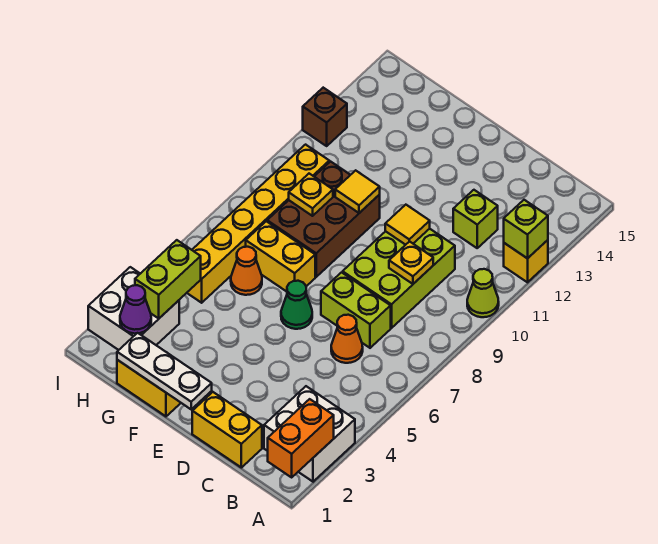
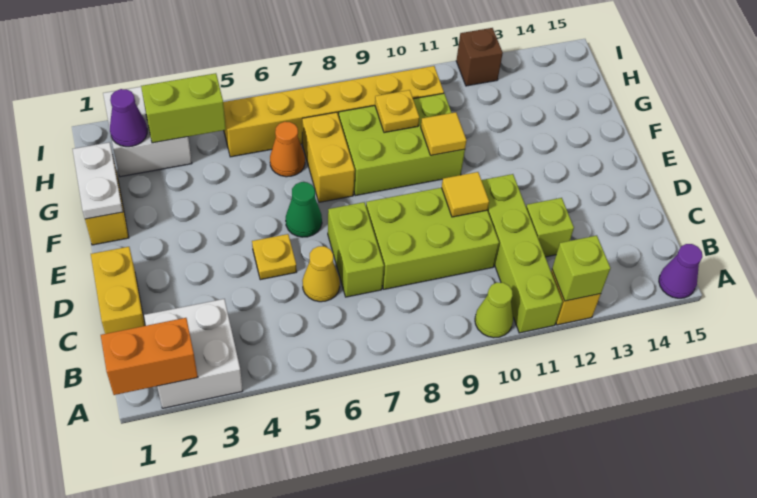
none -> lime 1x4 brick [482,174,562,333]
none -> purple 1x1 cone [659,244,702,298]
orange 1x1 cone [331,315,363,363] -> yellow 1x1 cone [302,246,340,302]
yellow 1x1 plate [389,241,433,284] -> yellow 1x1 plate moved to [252,234,297,280]
white 1x3 plate [117,333,212,409] -> white 1x2 plate [73,142,123,219]
brown 2x3 brick [267,162,380,277] -> lime 2x3 brick [339,93,465,196]

